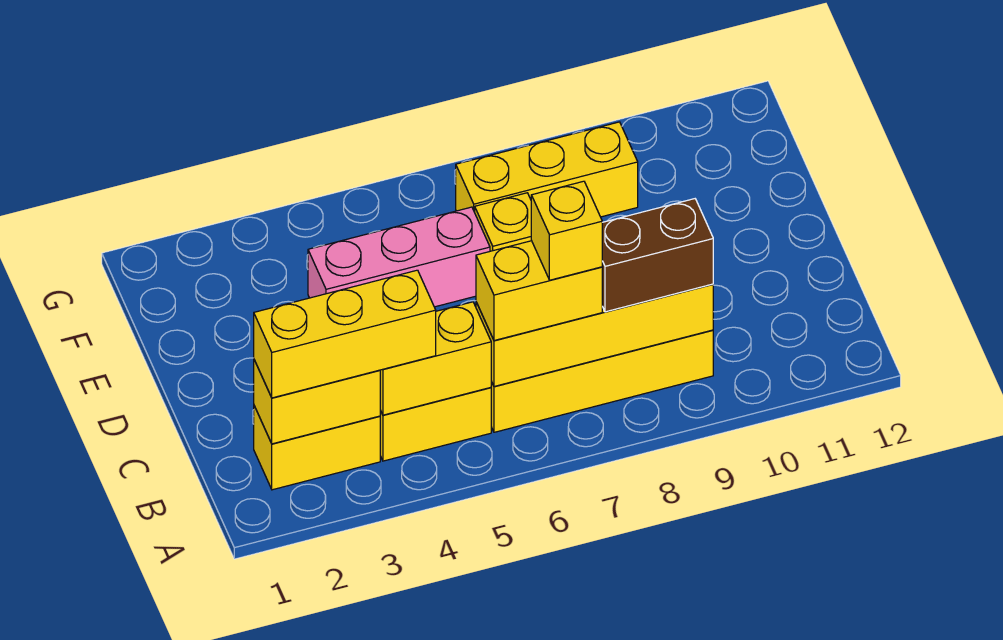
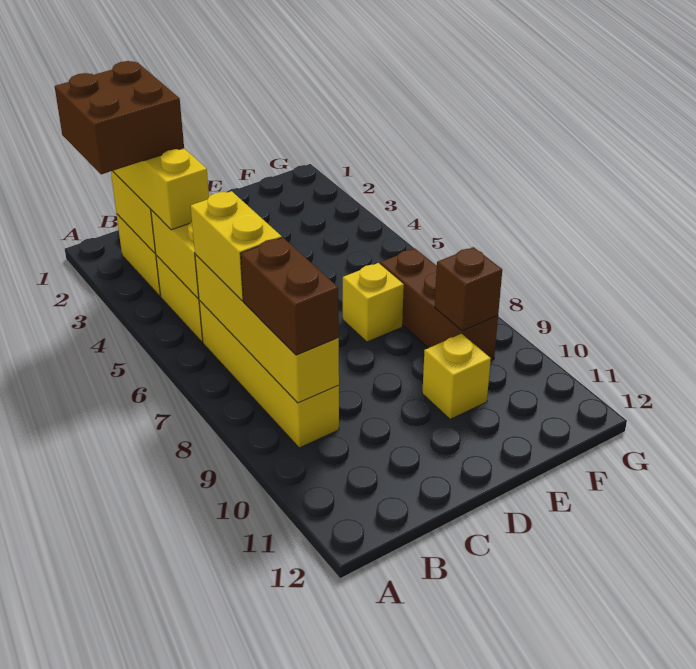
none -> brown 2x2 brick [55,61,184,174]
yellow 1x1 brick [531,181,602,280] -> yellow 1x1 brick moved to [422,334,491,419]
pink 1x3 brick [308,207,490,307] -> none
yellow 1x3 brick [456,122,638,217] -> brown 1x3 brick [380,248,498,360]
none -> brown 1x1 brick [435,247,502,331]

